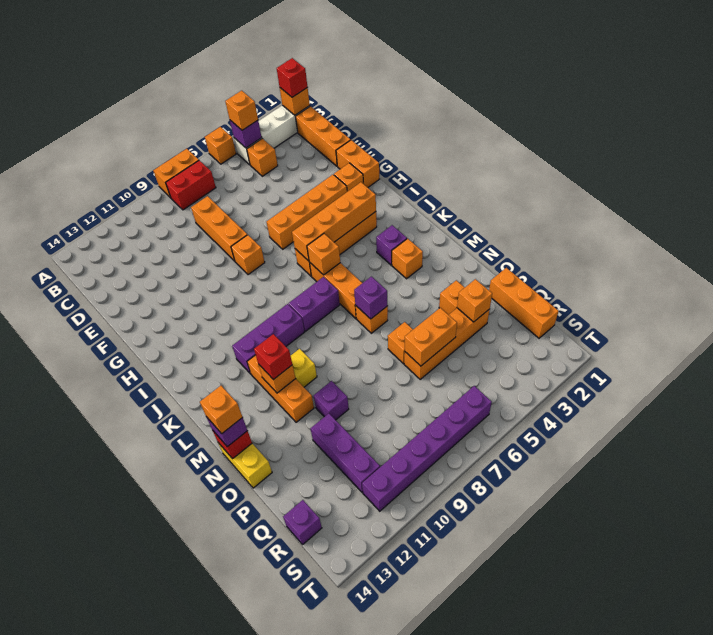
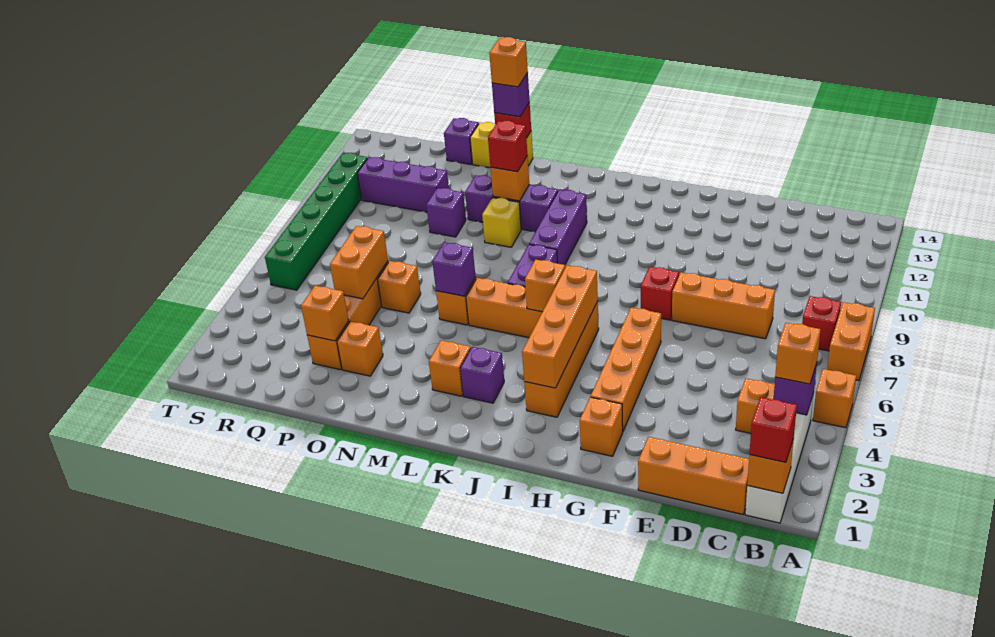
red 1x2 brick [166,160,216,210] -> red 1x1 brick [802,296,841,351]
orange 1x2 brick [336,140,379,187] -> none
orange 1x1 brick [231,235,265,275] -> red 1x1 brick [641,267,679,320]
orange 1x3 brick [247,355,314,422] -> purple 1x3 brick [465,175,558,232]
orange 1x3 brick [489,268,559,338] -> none
purple 1x1 brick [283,500,322,545] -> purple 1x1 brick moved to [444,118,479,164]
purple 1x6 brick [362,386,492,511] -> green 1x6 brick [265,153,368,290]

